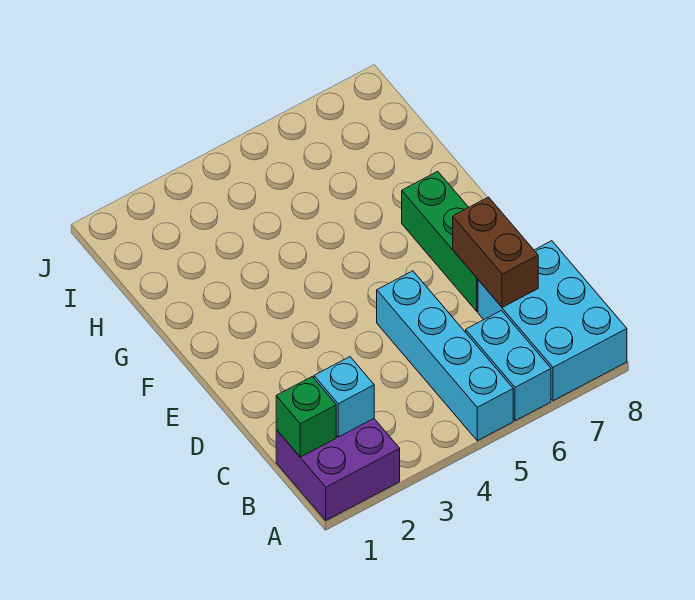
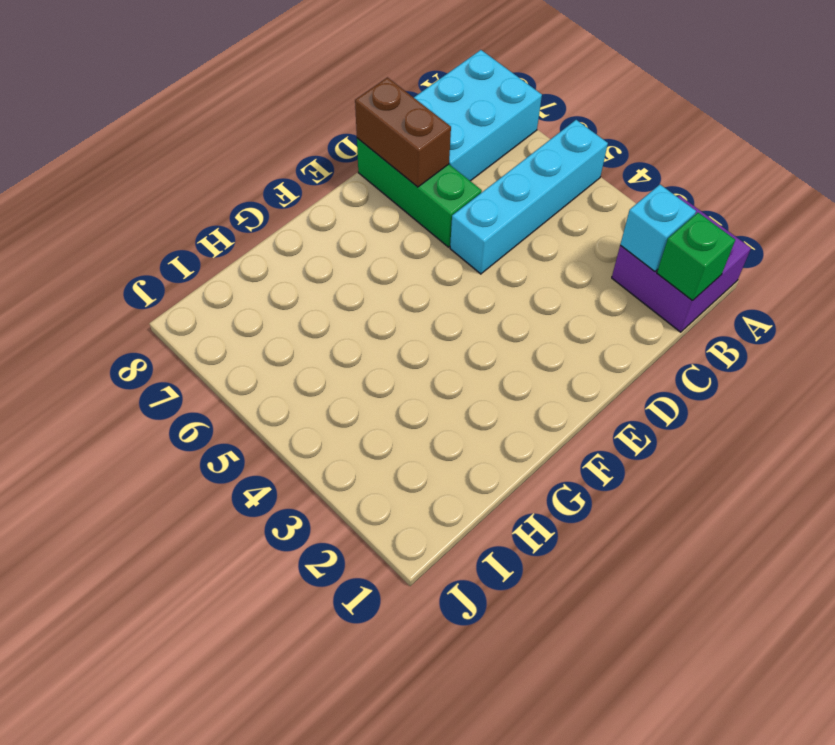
cyan 1x2 brick [466,311,551,421] -> none
brown 1x2 brick [453,197,538,307] -> brown 1x2 brick turned to [355,77,451,187]
green 1x3 brick [402,171,478,311] -> green 1x3 brick turned to [357,138,482,247]

